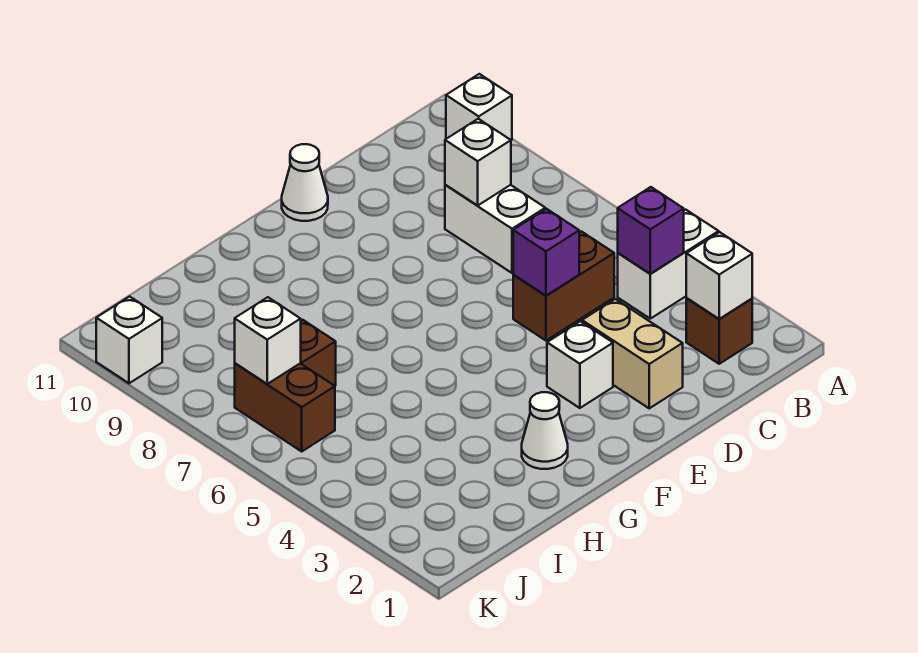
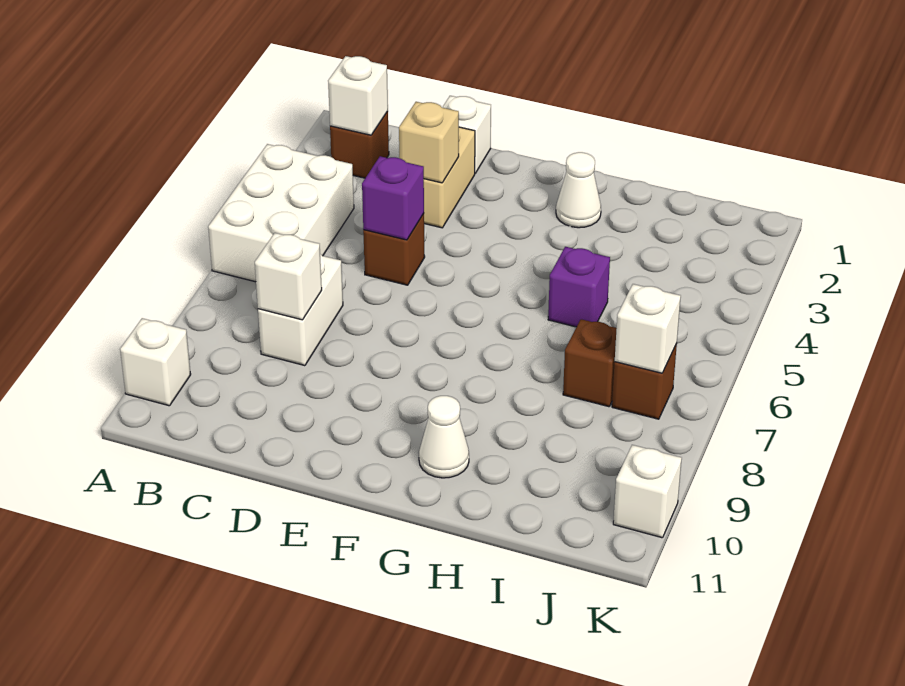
white 1x2 brick [618,210,719,319] -> white 2x3 brick [208,144,354,282]
purple 1x1 brick [618,187,684,274] -> purple 1x1 brick moved to [548,247,610,327]
brown 1x2 brick [513,232,614,340] -> brown 1x1 brick [363,214,425,285]
none -> tan 1x1 brick [399,102,459,183]
white 1x1 brick [547,321,613,408] -> white 1x1 brick moved to [442,96,491,173]
white 1x1 cone [282,144,328,221] -> white 1x1 cone moved to [419,396,469,478]
brown 1x2 brick [235,363,335,451] -> brown 1x1 brick [612,344,677,419]

